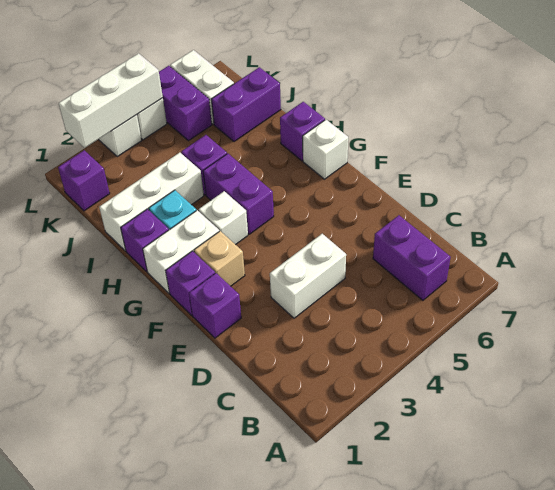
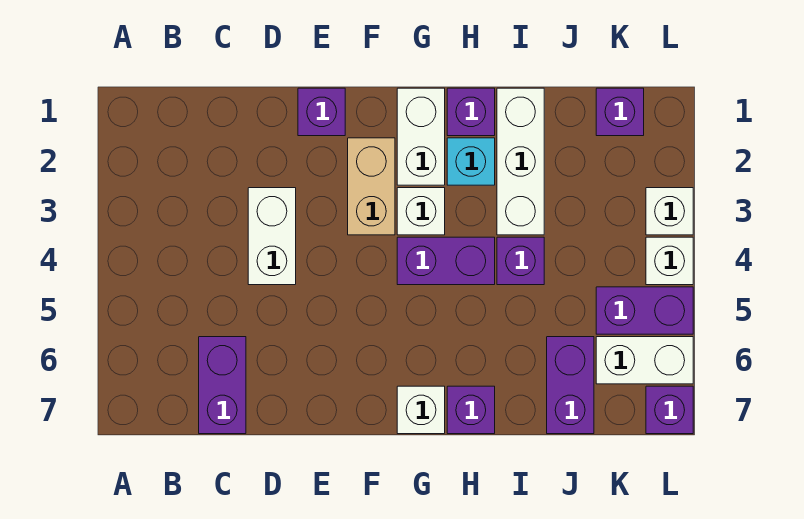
purple 1x2 brick [373,215,451,300] -> purple 1x2 brick turned to [199,337,246,434]
purple 1x1 brick [166,251,215,315] -> purple 1x1 brick moved to [646,386,693,434]
tan 1x1 brick [194,231,245,286] -> tan 1x2 brick [348,138,395,235]
white 1x3 brick [59,53,163,148] -> none

